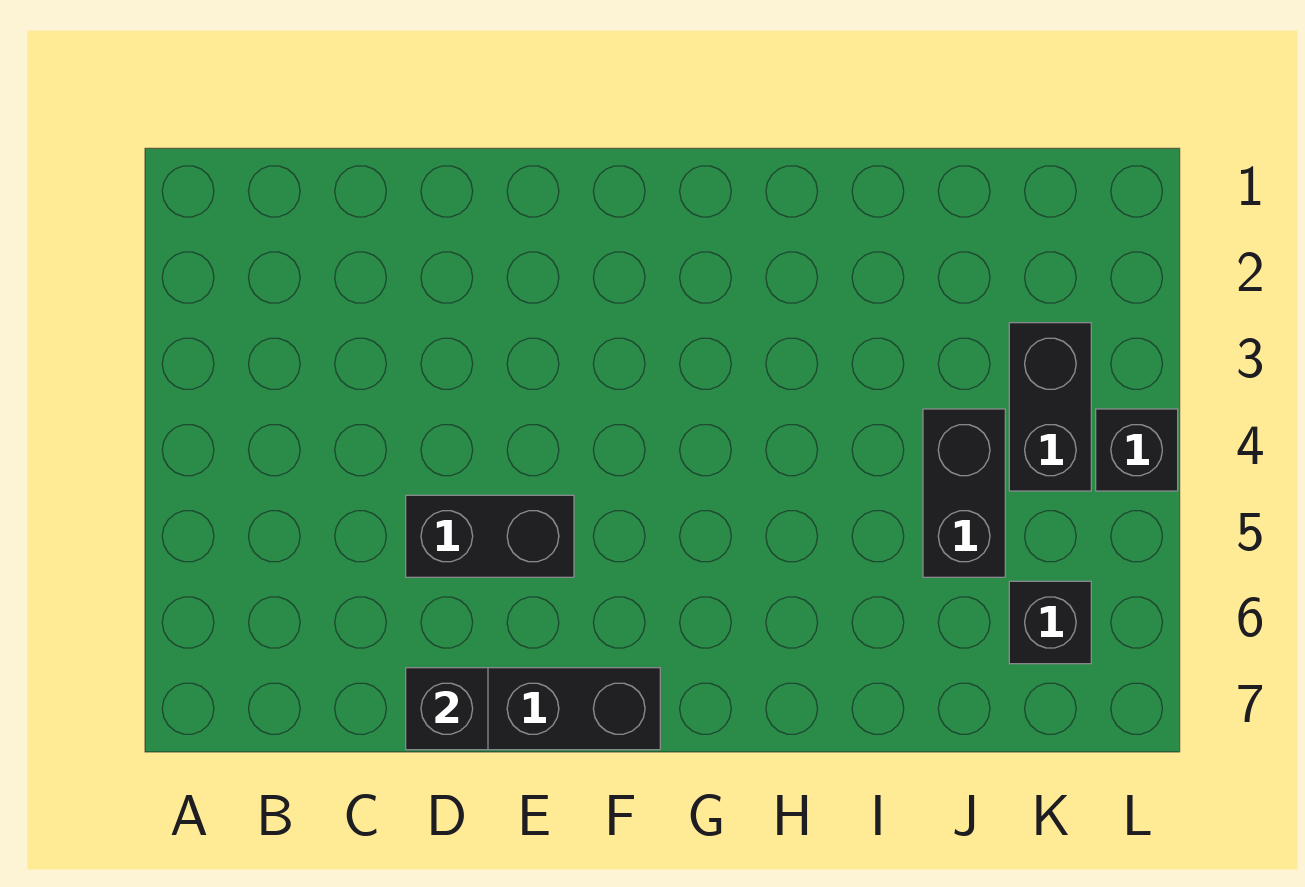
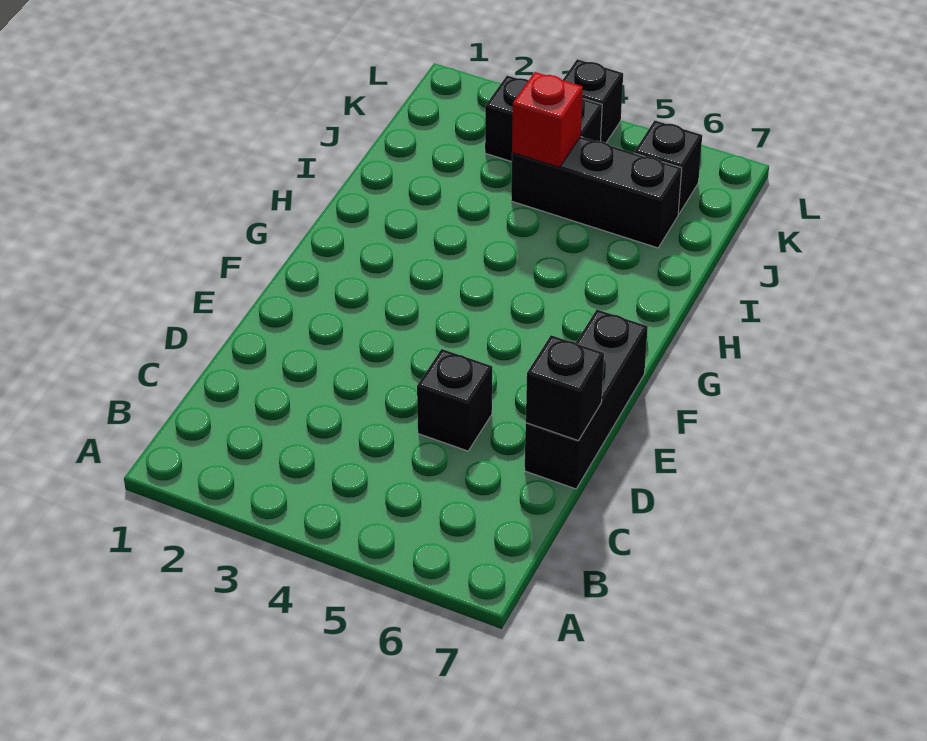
black 1x2 brick [406,495,574,577] -> black 1x1 brick [417,349,492,451]
black 1x2 brick [923,409,1005,577] -> black 1x3 brick [511,137,682,248]
none -> red 1x1 brick [512,72,583,167]

